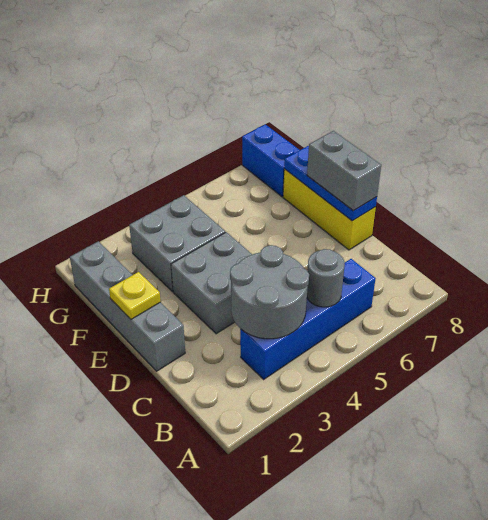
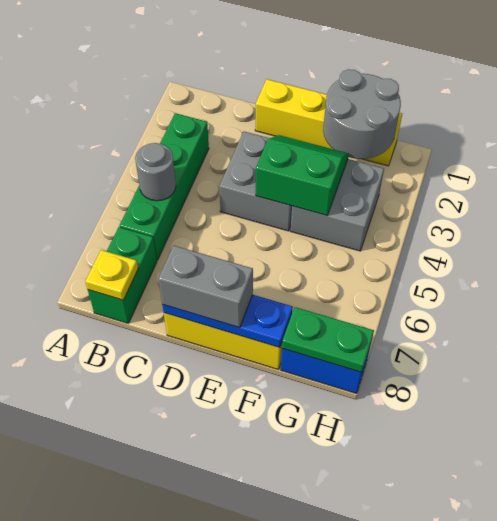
blue 1x4 brick [240,259,376,379] -> green 1x4 brick [119,113,209,260]
grey 2x2 round brick [230,245,309,339] -> grey 2x2 round brick moved to [323,69,401,159]
none -> green 1x2 brick [88,227,157,323]
grey 1x4 brick [70,241,185,371] -> yellow 1x4 brick [255,79,402,166]
yellow 1x1 plate [109,272,161,319] -> yellow 1x1 plate moved to [85,250,138,300]
none -> green 2x2 slope [256,135,349,216]
none -> green 1x2 plate [282,307,374,373]

